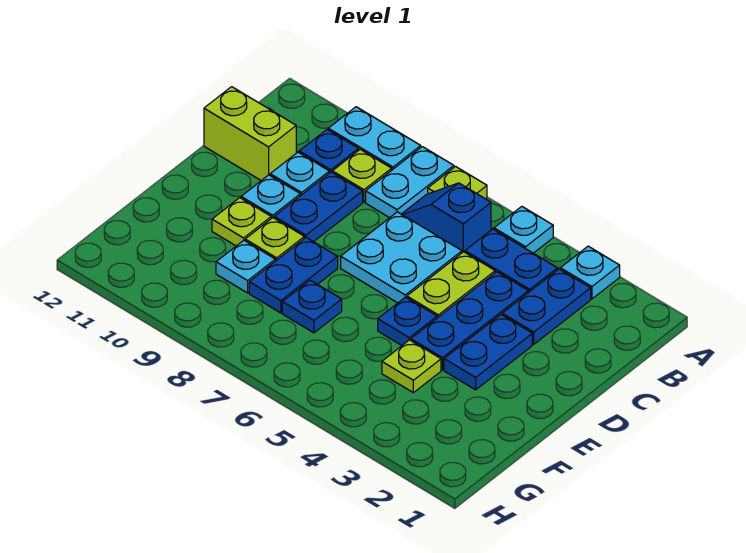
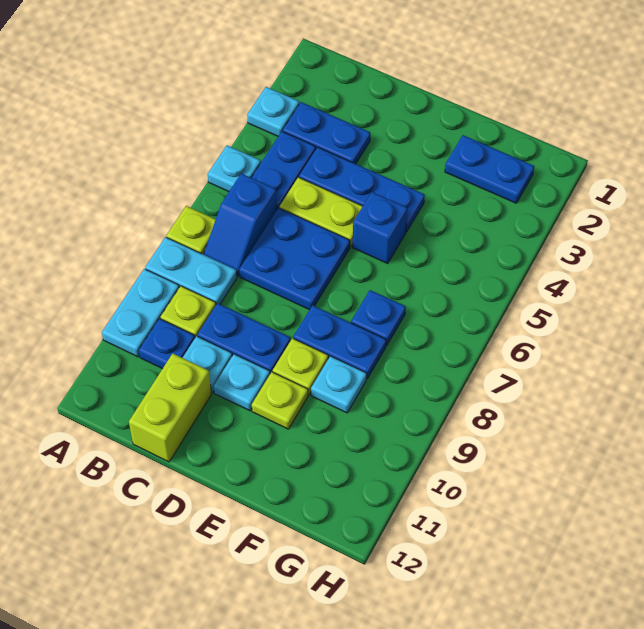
cyan 2x2 plate [341,212,462,303] -> blue 2x2 plate [239,208,350,310]
blue 1x2 plate [444,315,532,390] -> blue 1x2 plate moved to [445,135,534,203]
blue 1x1 plate [378,297,437,345] -> blue 1x1 brick [353,192,407,263]
lime 1x1 plate [382,340,441,393] -> none

